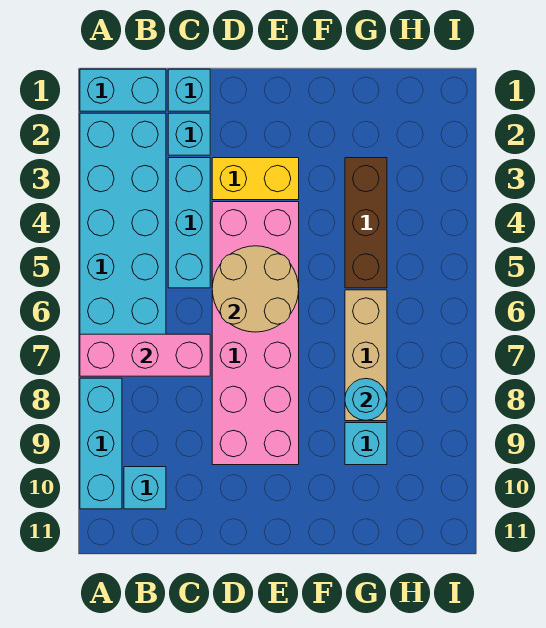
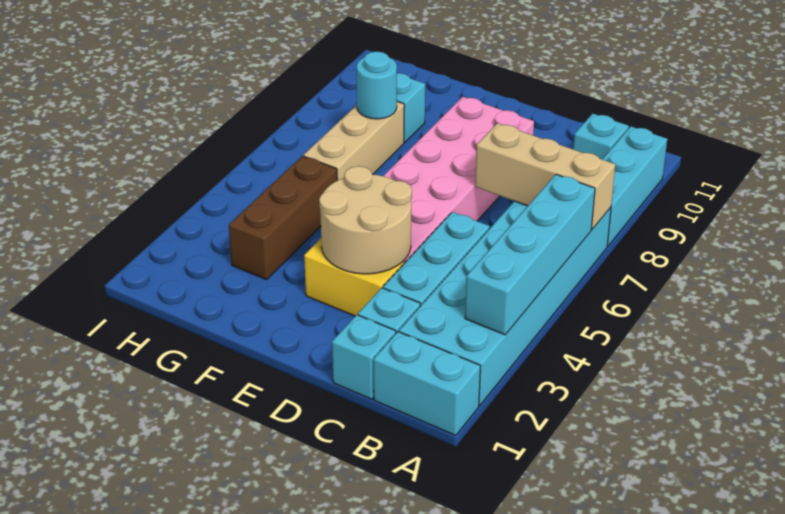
none -> cyan 1x4 brick [465,174,595,335]
pink 1x3 brick [80,334,210,376] -> tan 1x3 brick [475,123,615,229]
tan 2x2 round brick [212,246,299,332] -> tan 2x2 round brick moved to [319,166,412,274]

